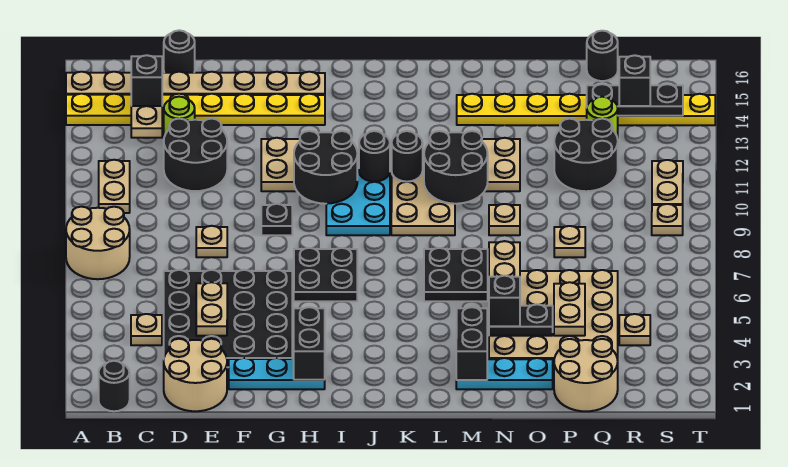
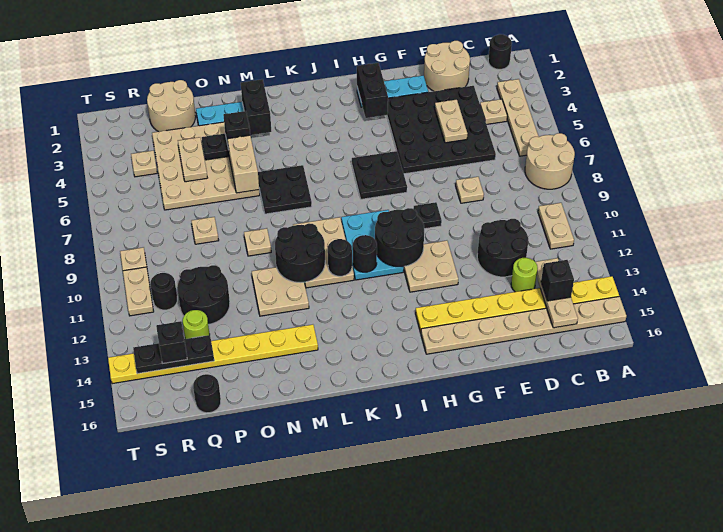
none -> tan 1x4 plate [497,79,539,156]
black 1x1 round brick [164,30,195,73] -> black 1x1 round brick moved to [150,273,177,310]

